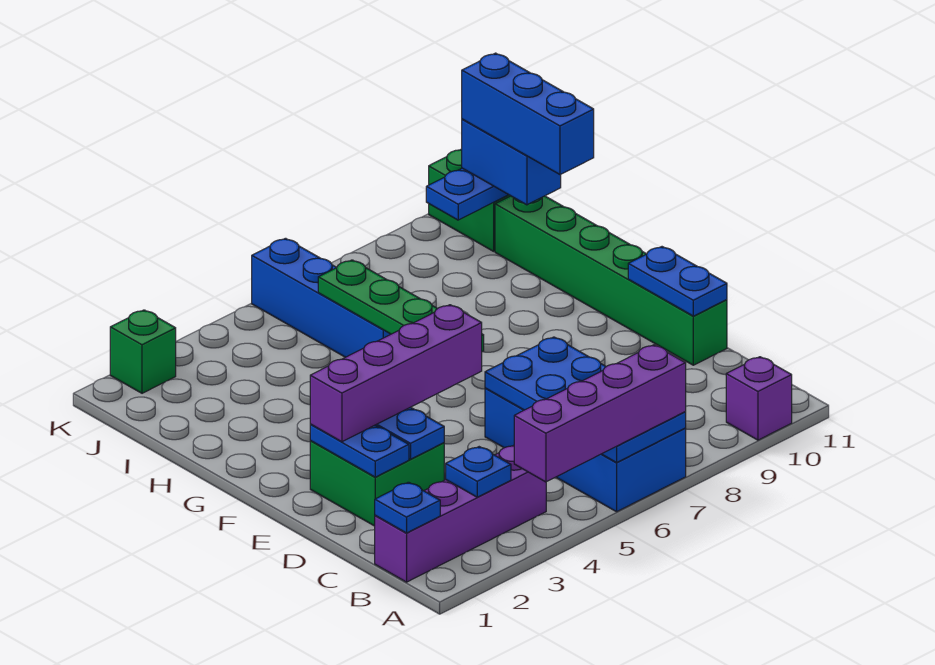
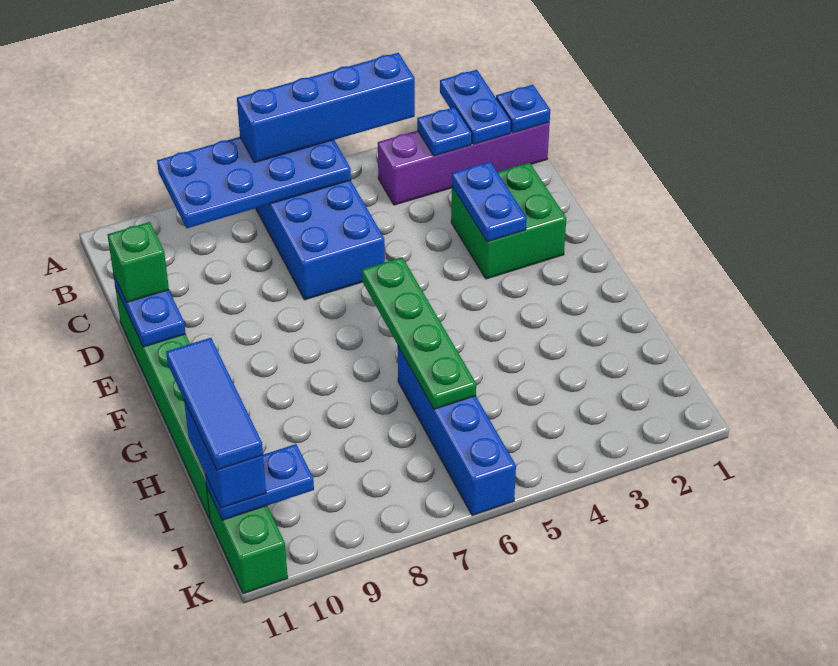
purple 1x4 brick [514,345,686,482] -> blue 1x4 brick [237,53,415,163]
blue 2x4 plate [485,337,686,462] -> blue 2x4 plate turned to [157,137,351,228]
purple 1x1 brick [726,357,792,440] -> none
blue 1x2 plate [310,425,409,477] -> blue 1x2 plate moved to [440,70,511,144]
purple 1x4 brick [310,305,482,442] -> none
blue 1x3 brick [462,53,594,175] -> blue 1x3 tile [166,338,263,470]
green 1x1 brick [110,310,176,393] -> green 1x1 brick moved to [107,222,169,302]

